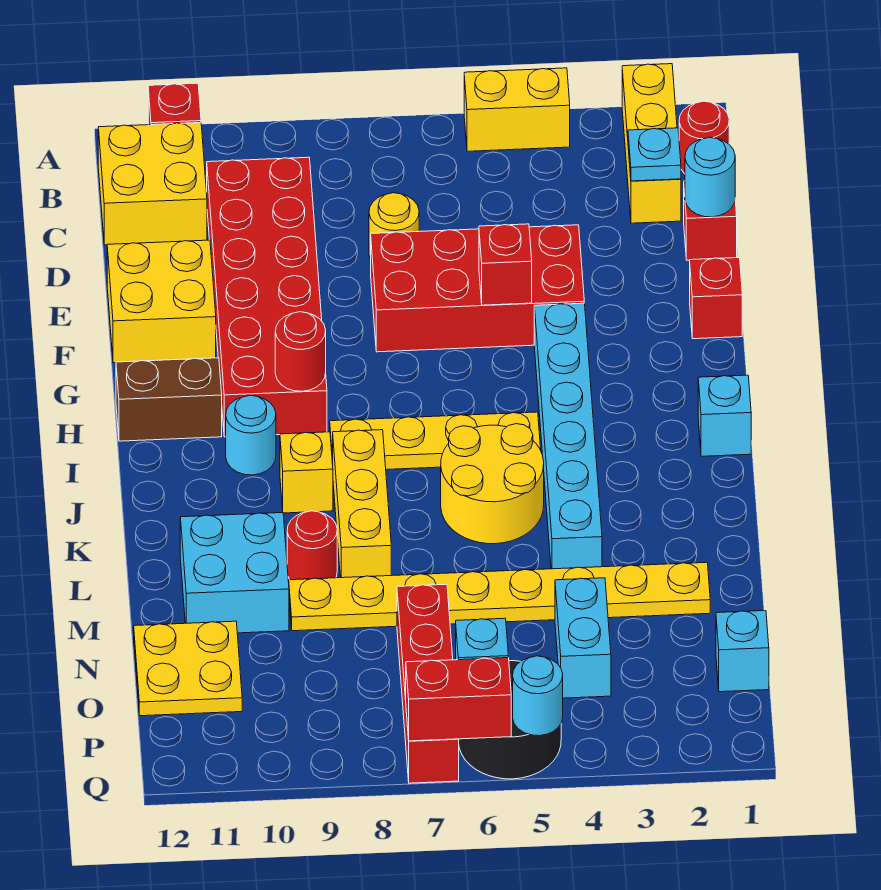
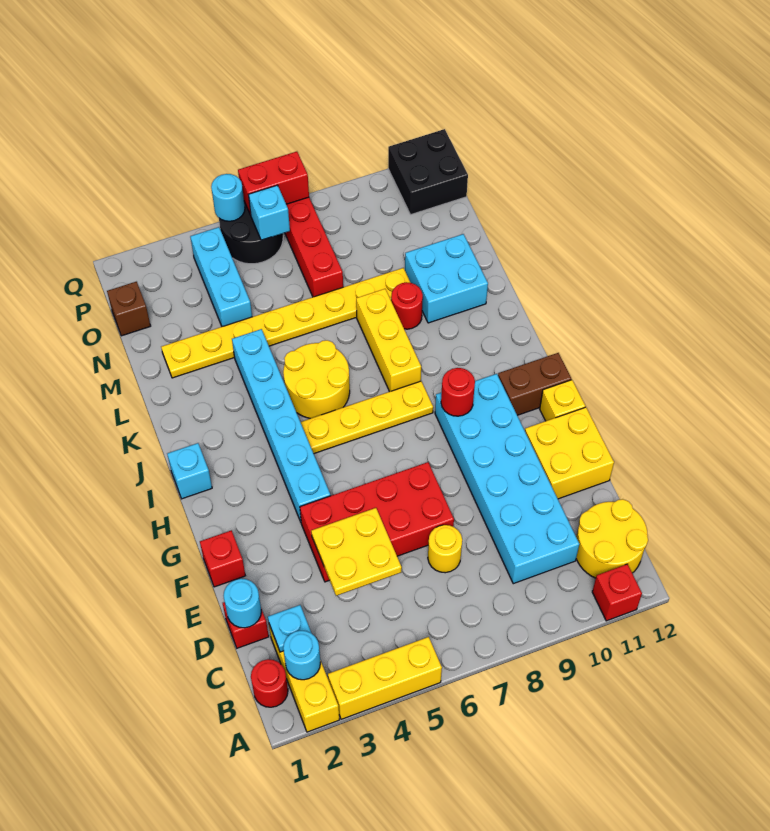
yellow 1x2 brick [464,68,570,151] -> yellow 1x3 brick [328,637,442,719]
yellow 2x2 brick [98,123,207,245] -> yellow 2x2 round brick [576,499,648,578]
red 2x6 brick [207,157,327,437] -> cyan 2x6 brick [435,374,579,584]
red 1x1 brick [479,224,532,305] -> none
cyan 1x1 round brick [226,395,276,475] -> cyan 1x1 round brick moved to [283,631,320,680]
yellow 1x1 brick [280,432,333,513] -> yellow 1x1 brick moved to [540,380,585,421]
cyan 1x2 brick [555,578,611,698] -> cyan 1x3 brick [190,227,252,327]
yellow 2x2 plate [134,621,242,716] -> yellow 2x2 plate moved to [311,508,402,596]
cyan 1x1 brick [716,611,769,692] -> brown 1x1 brick [107,282,151,336]
none -> black 2x2 brick [388,129,468,215]

